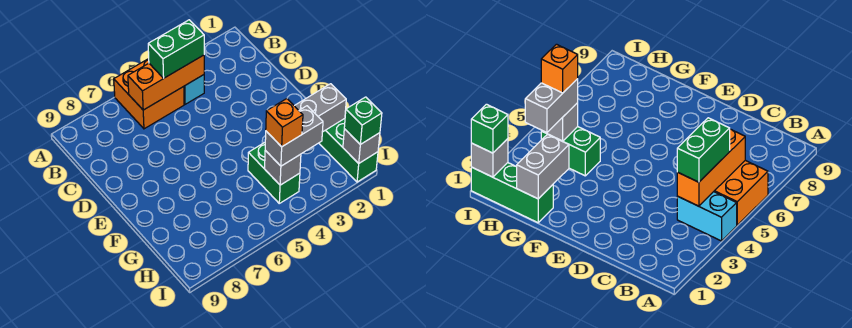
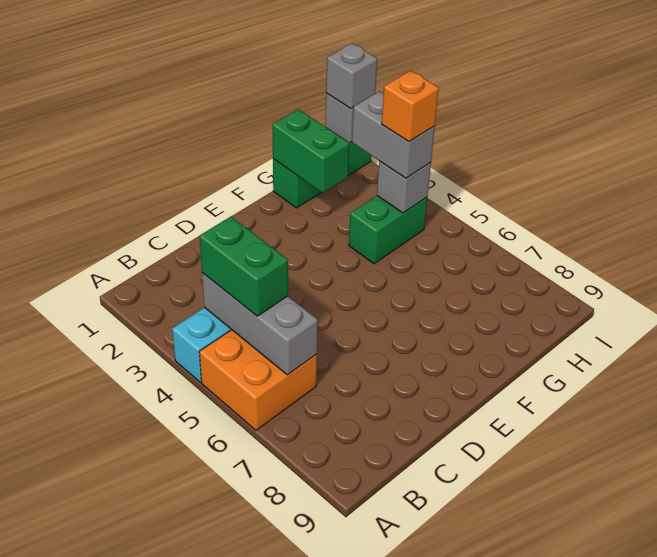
orange 1x3 brick [128,55,204,110] -> grey 1x3 brick [202,273,318,375]
grey 1x2 brick [295,84,346,132] -> green 1x2 brick [273,109,349,193]
green 1x1 brick [344,97,382,145] -> grey 1x1 brick [326,43,377,108]

